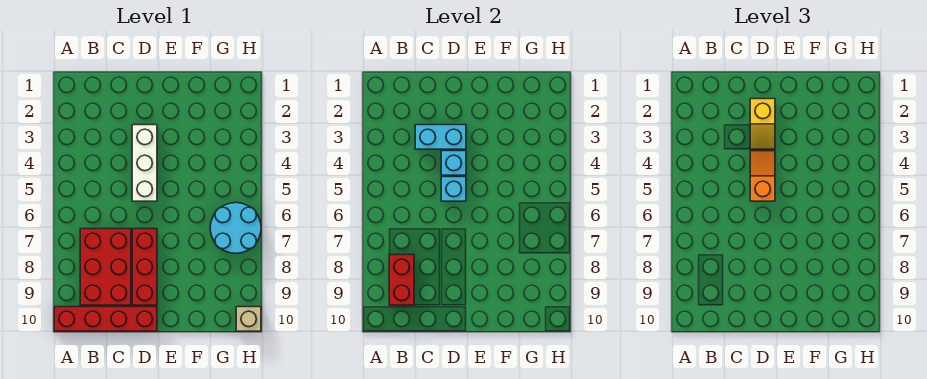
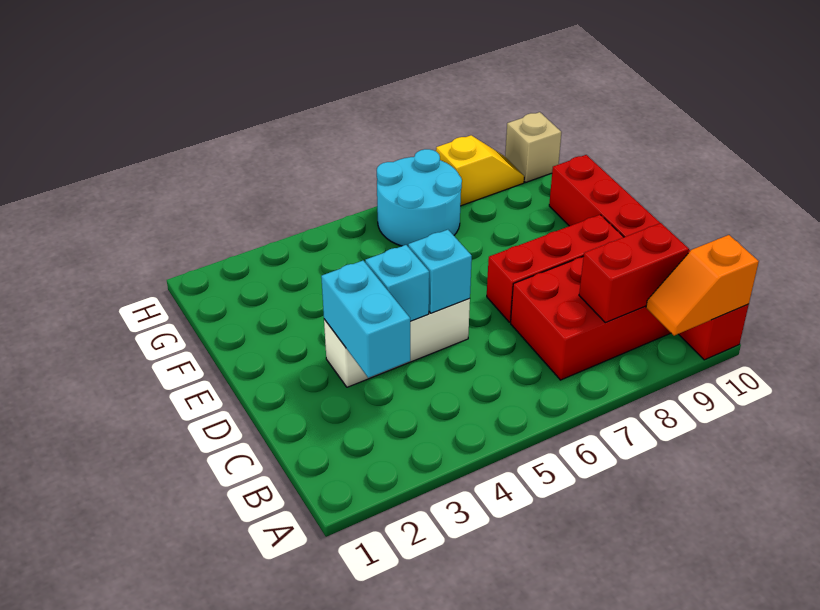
red 1x4 brick [54,307,157,331] -> red 1x6 brick [549,155,749,360]
yellow 1x2 slope [750,99,775,149] -> yellow 1x2 slope moved to [436,135,524,206]
orange 1x2 slope [750,151,775,201] -> orange 1x2 slope moved to [646,235,759,336]

